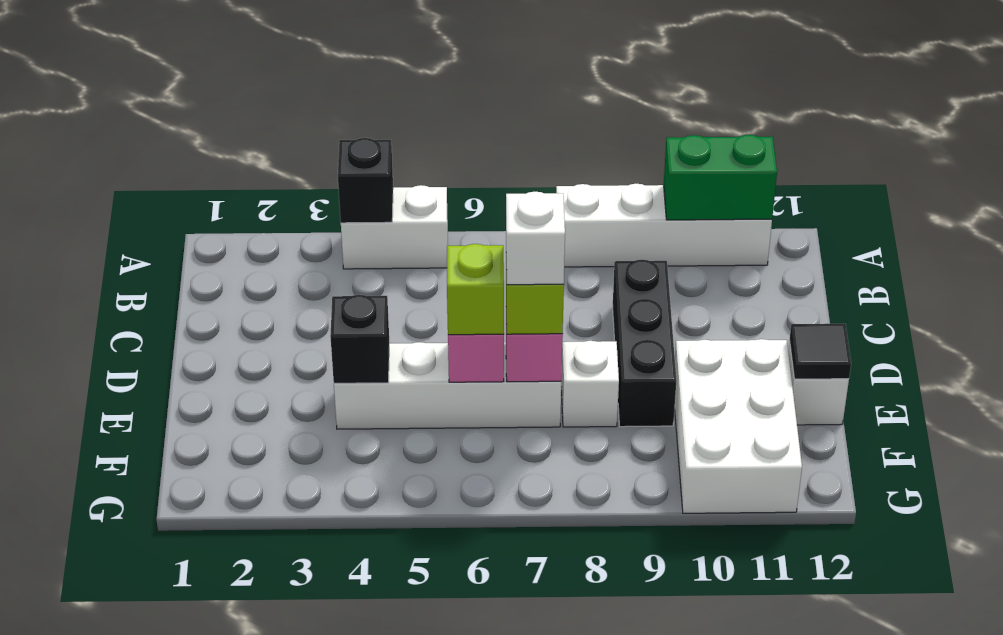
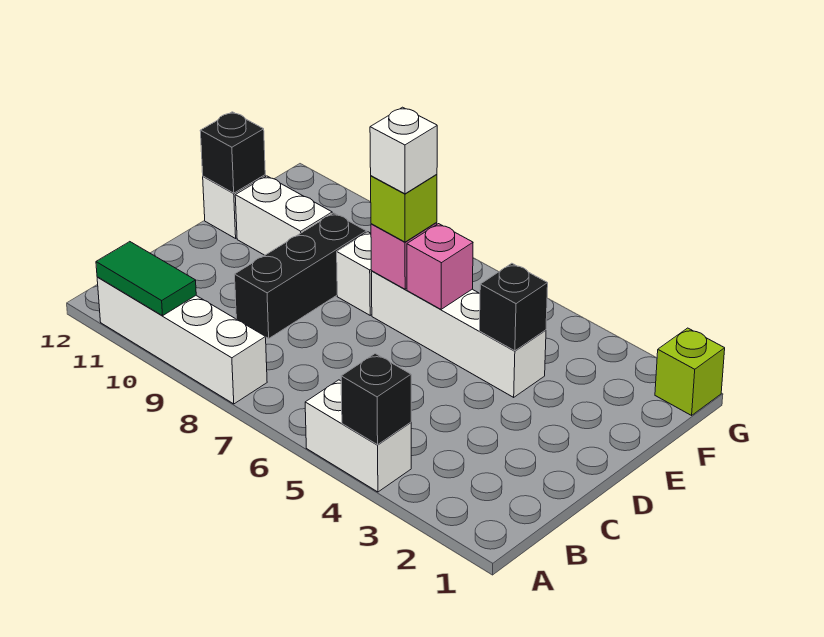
green 1x2 brick [664,135,777,220] -> green 1x2 tile [96,242,196,316]
lime 1x1 brick [447,244,504,335] -> lime 1x1 brick moved to [655,328,725,415]
white 2x3 brick [675,339,802,513] -> white 1x2 brick [235,176,332,255]
black 1x1 tile [790,324,851,379] -> black 1x1 brick [200,112,265,193]

